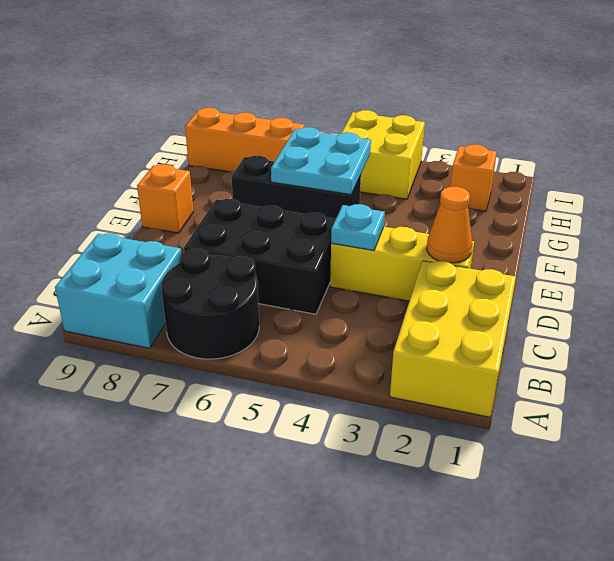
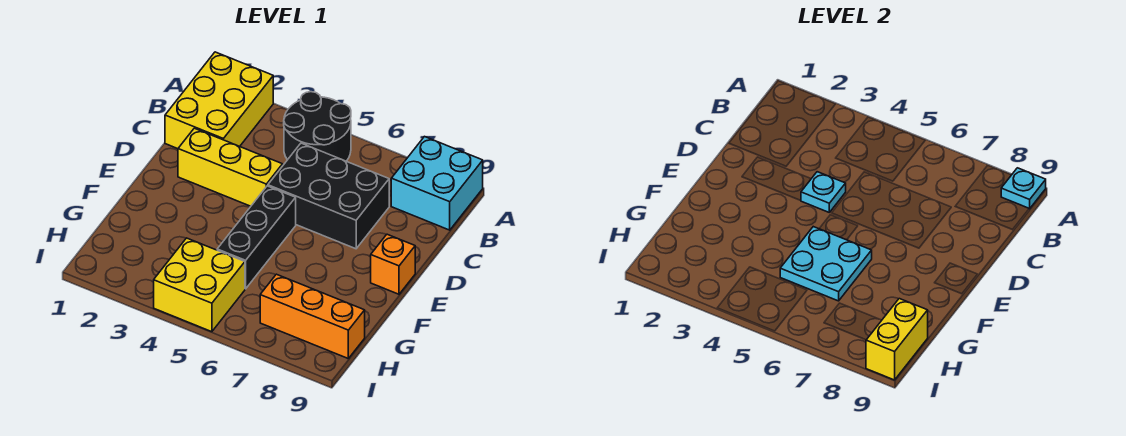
black 2x2 round brick [161,249,259,359] -> black 2x2 round brick moved to [284,92,351,161]
none -> cyan 1x1 plate [1001,168,1046,209]
orange 1x1 cone [427,187,472,263] -> none
black 1x3 brick [231,156,361,219] -> black 1x3 brick turned to [217,186,296,289]
orange 1x1 brick [450,145,497,211] -> none
none -> yellow 1x2 brick [866,299,928,380]

